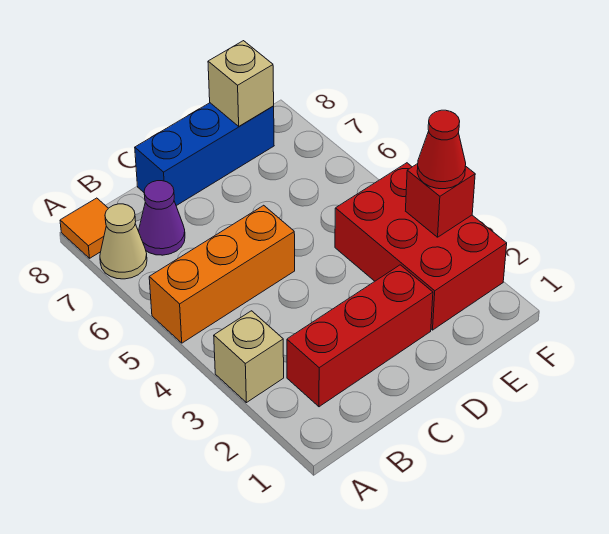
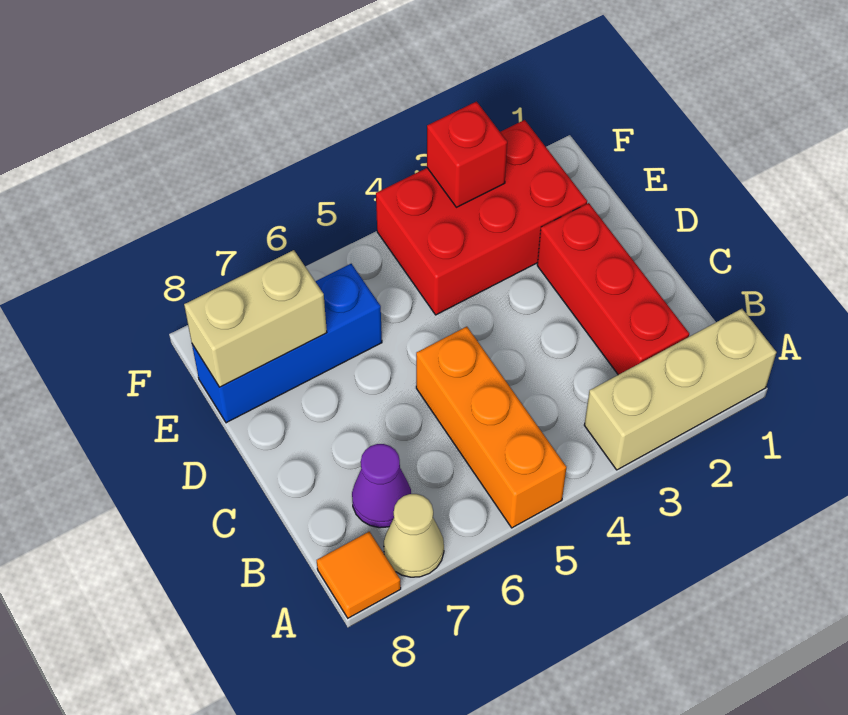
tan 1x1 brick [214,311,284,403] -> tan 1x3 brick [584,309,777,470]
blue 1x3 brick [135,103,274,206] -> blue 1x3 brick turned to [192,264,382,423]
tan 1x1 brick [208,41,274,126] -> tan 1x2 brick [184,250,327,387]
red 1x1 cone [417,110,466,189] -> none

